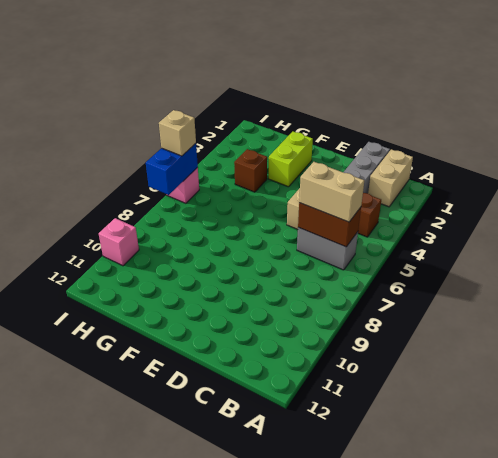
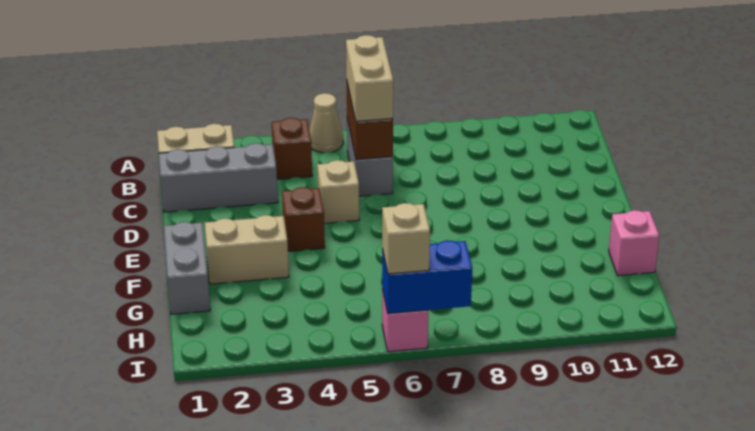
none -> tan 1x1 cone [309,93,343,153]
none -> grey 1x2 brick [164,222,210,314]
lime 1x2 brick [269,132,313,187] -> tan 1x2 brick [205,215,289,284]
brown 1x1 brick [234,149,267,192] -> brown 1x1 brick moved to [282,187,325,251]
pink 1x1 brick [99,218,139,266] -> pink 1x1 brick moved to [609,210,659,276]

